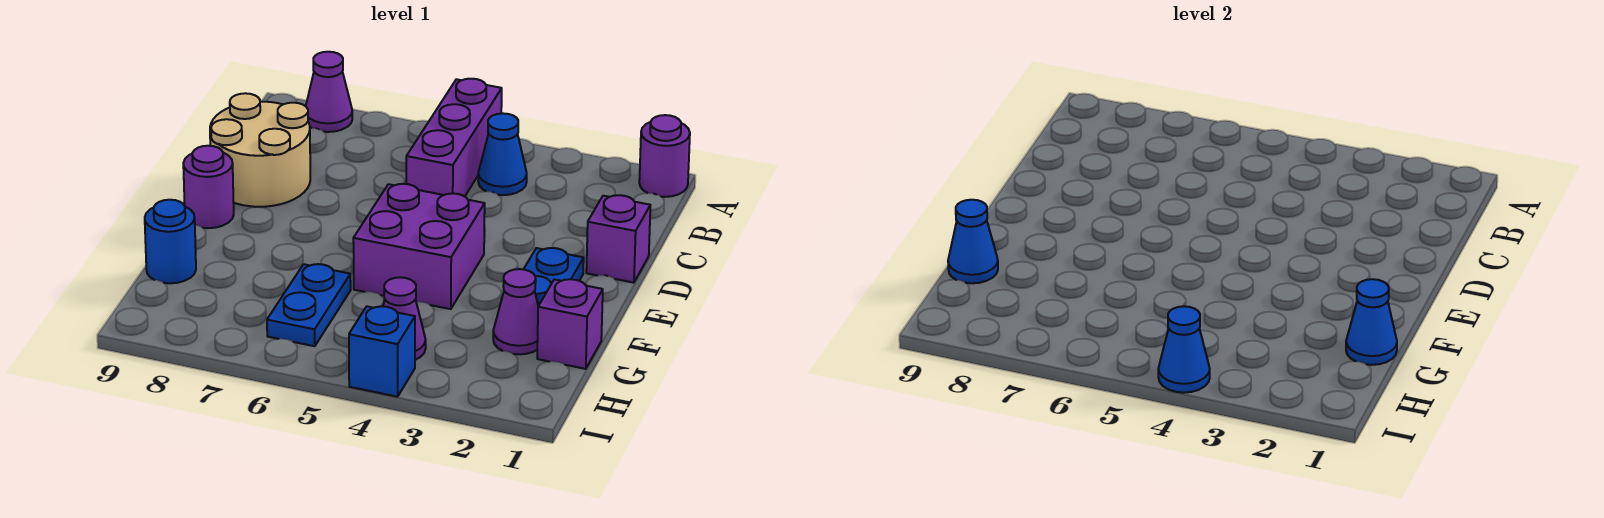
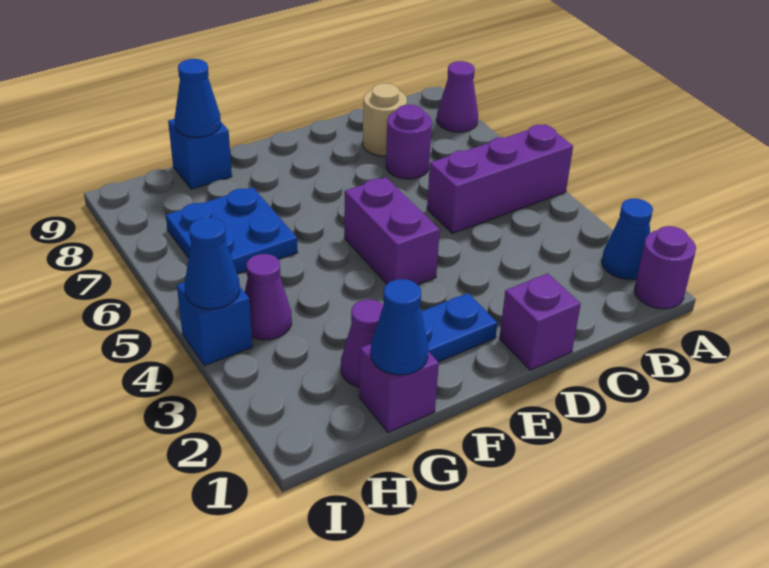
blue 1x1 cone [478,113,527,195] -> blue 1x1 cone moved to [602,199,653,279]
tan 2x2 round brick [210,93,310,207] -> tan 1x1 round brick [363,83,407,156]
purple 2x2 brick [353,184,485,309] -> purple 1x2 brick [344,177,440,284]
purple 1x1 round brick [183,146,234,228] -> purple 1x1 round brick moved to [386,105,432,179]
blue 1x2 plate [267,264,351,346] -> blue 2x2 plate [166,187,298,274]
blue 1x1 round brick [145,200,196,283] -> blue 1x1 brick [168,119,232,189]

